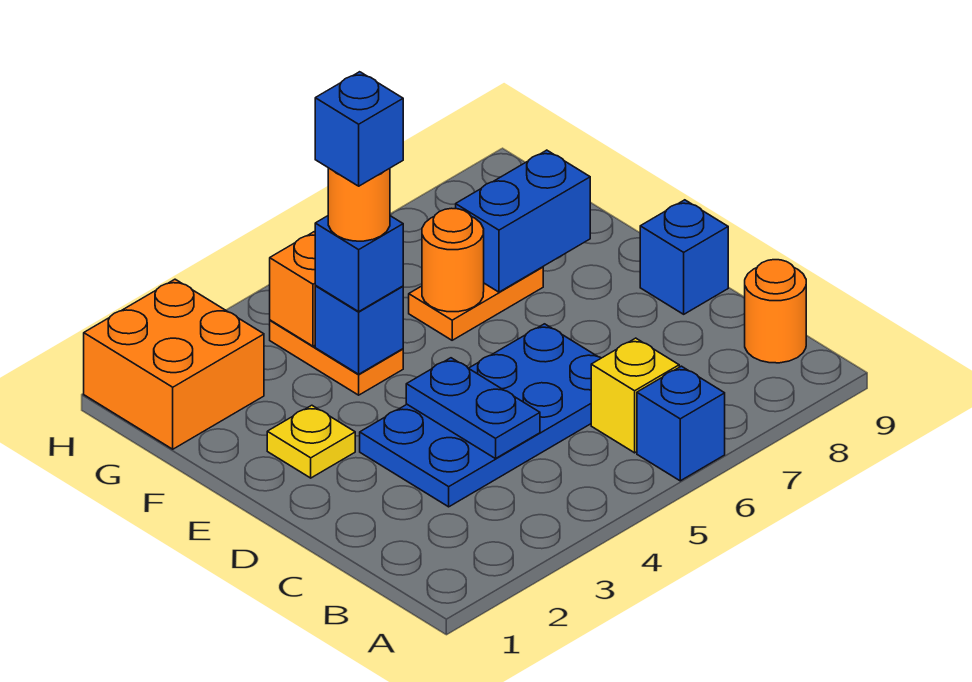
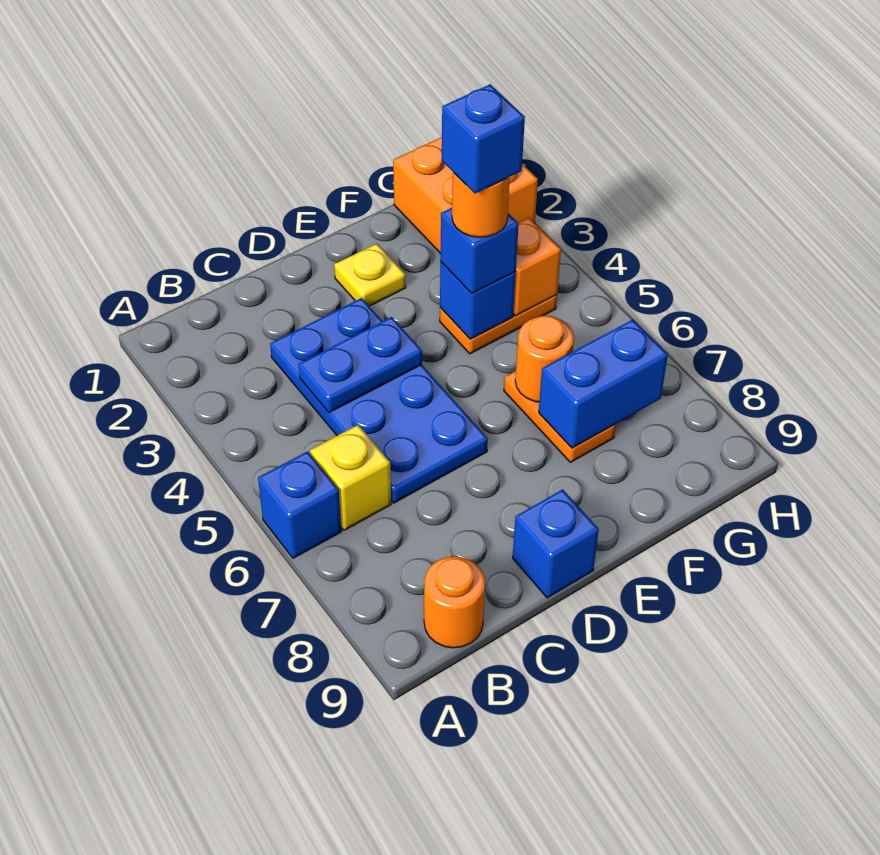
blue 1x2 brick [456,150,590,292] -> blue 1x2 brick turned to [539,320,668,448]

